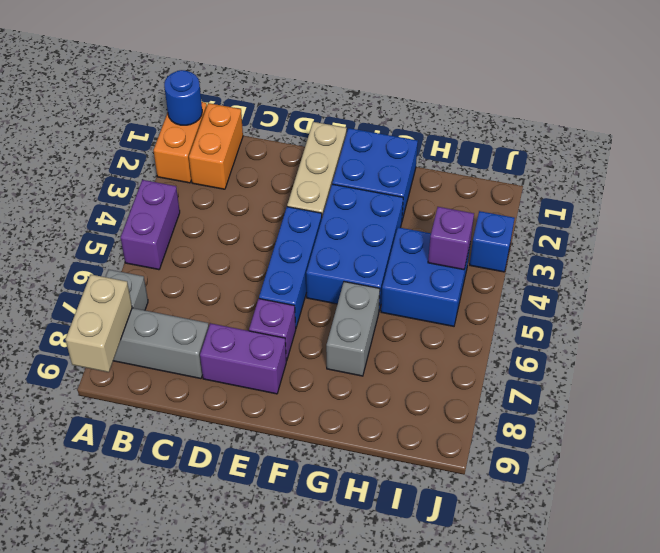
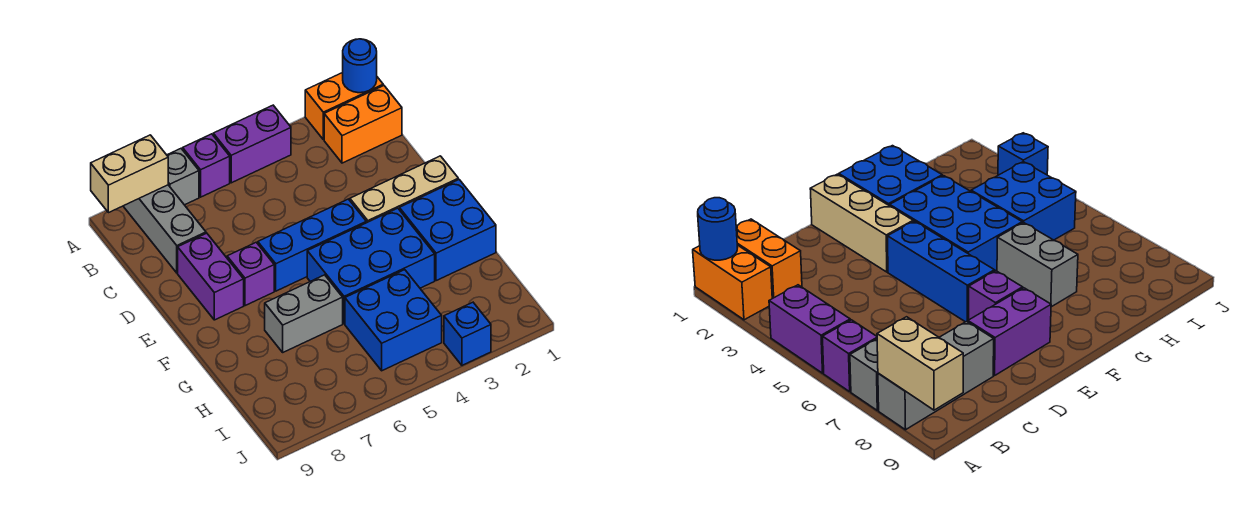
purple 1x1 brick [428,207,474,270] -> purple 1x1 brick moved to [183,134,230,197]

